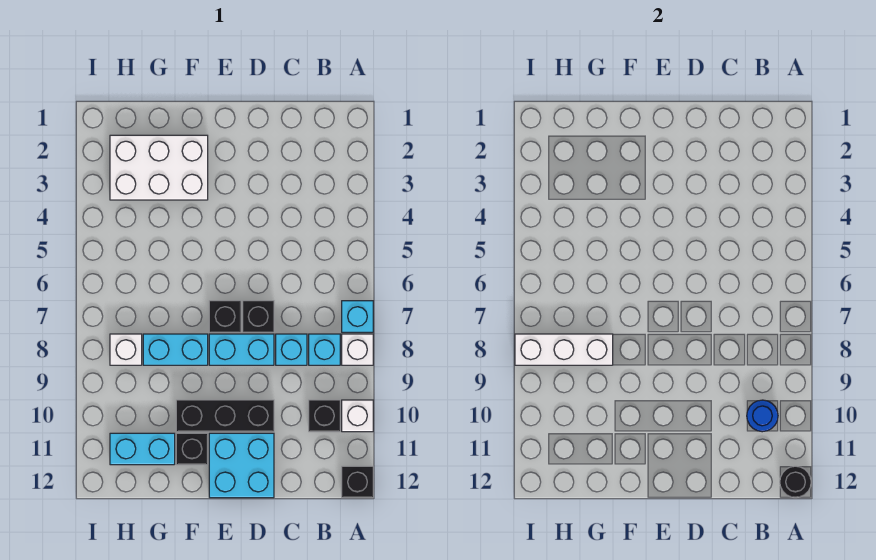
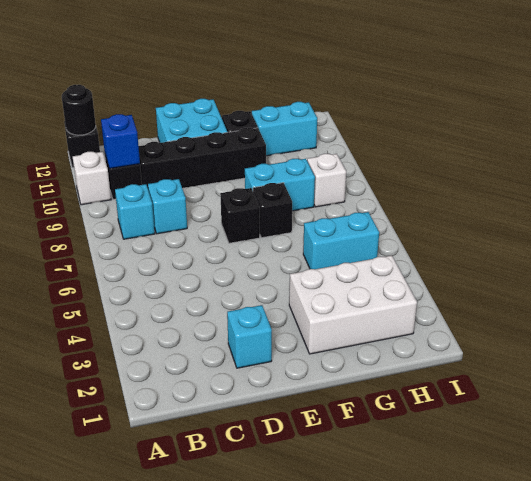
cyan 1x1 brick [342,301,373,332] -> cyan 1x1 brick moved to [227,305,272,368]
white 1x1 brick [342,334,373,365] -> none
blue 1x1 round brick [747,400,778,432] -> blue 1x1 brick [101,114,140,169]
black 1x1 brick [243,301,274,332] -> black 1x1 brick moved to [253,183,292,238]
cyan 1x2 brick [209,334,274,365] -> cyan 1x2 brick moved to [303,212,379,269]
black 1x3 brick [176,400,274,432] -> black 1x4 brick [139,128,266,188]
white 1x3 brick [515,334,613,365] -> none

